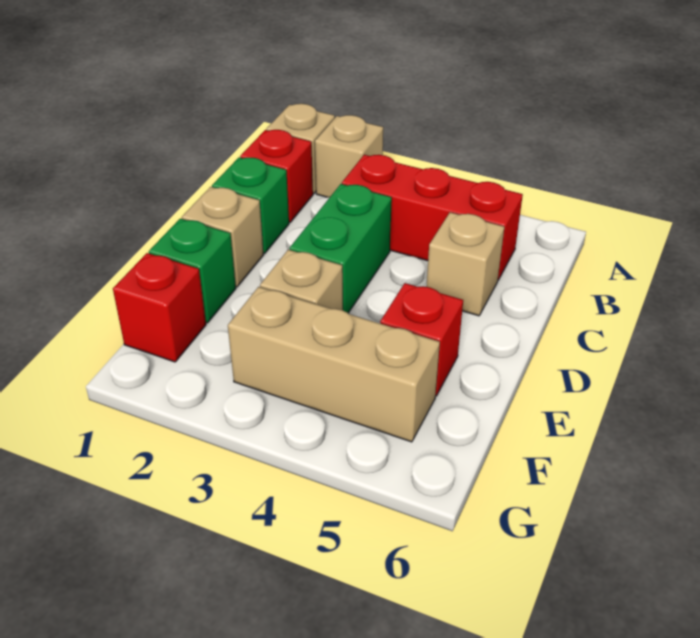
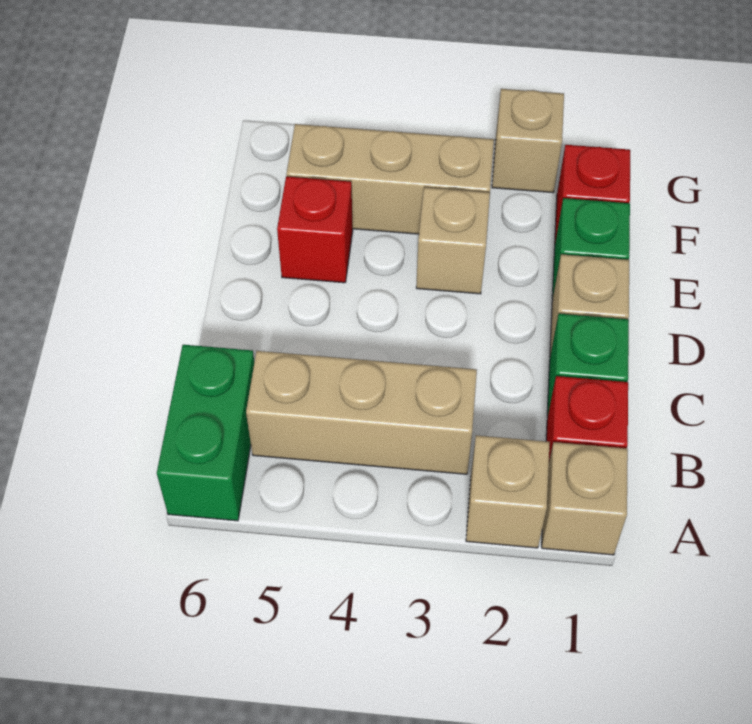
red 1x3 brick [342,155,523,280] -> tan 1x3 brick [246,351,477,474]
green 1x2 brick [289,184,392,313] -> green 1x2 brick moved to [157,345,254,521]
tan 1x1 brick [426,212,504,316] -> tan 1x1 brick moved to [492,89,564,193]

